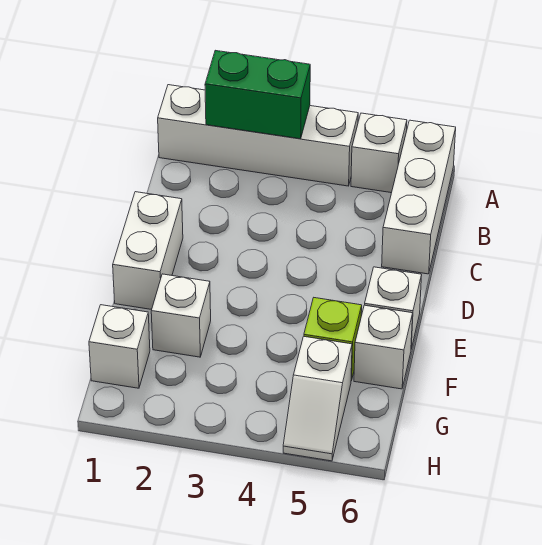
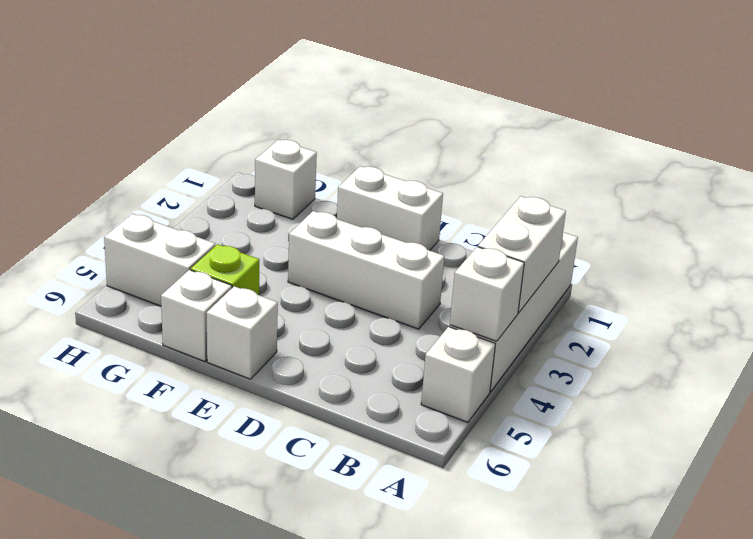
green 1x2 brick [205,50,310,139] -> white 1x2 brick [478,196,566,313]
white 1x3 brick [382,120,456,274] -> white 1x3 brick moved to [288,211,444,329]
white 1x1 brick [151,274,211,357] -> white 1x1 brick moved to [450,247,524,341]
white 1x2 slope [283,337,352,461] -> white 1x2 brick [104,214,215,306]

